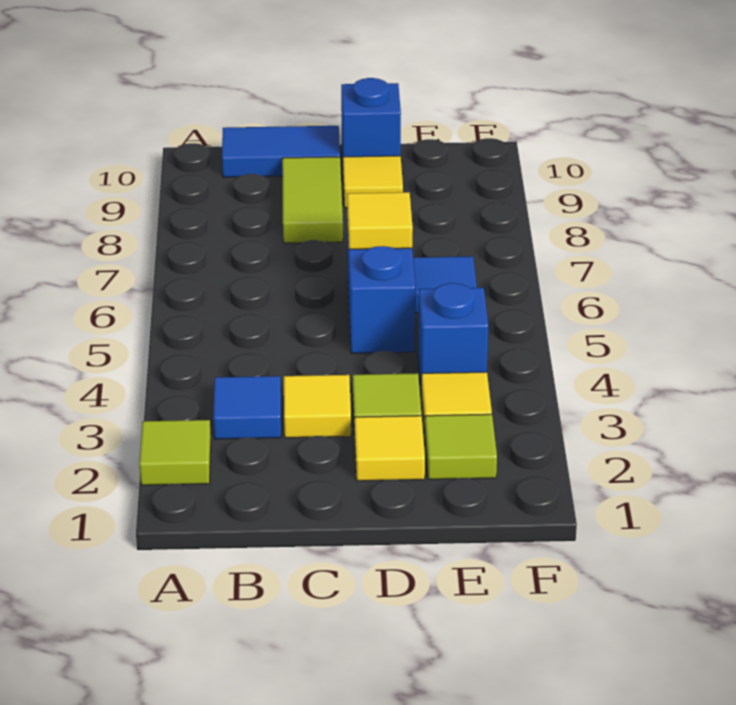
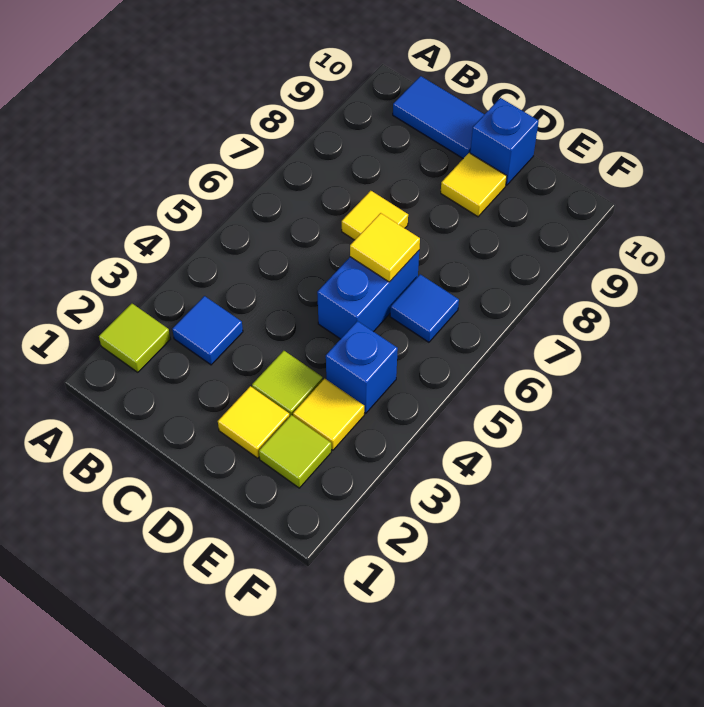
yellow 1x1 tile [284,375,351,438] -> yellow 1x1 tile moved to [342,191,408,240]
lime 1x2 tile [282,157,343,243] -> none

